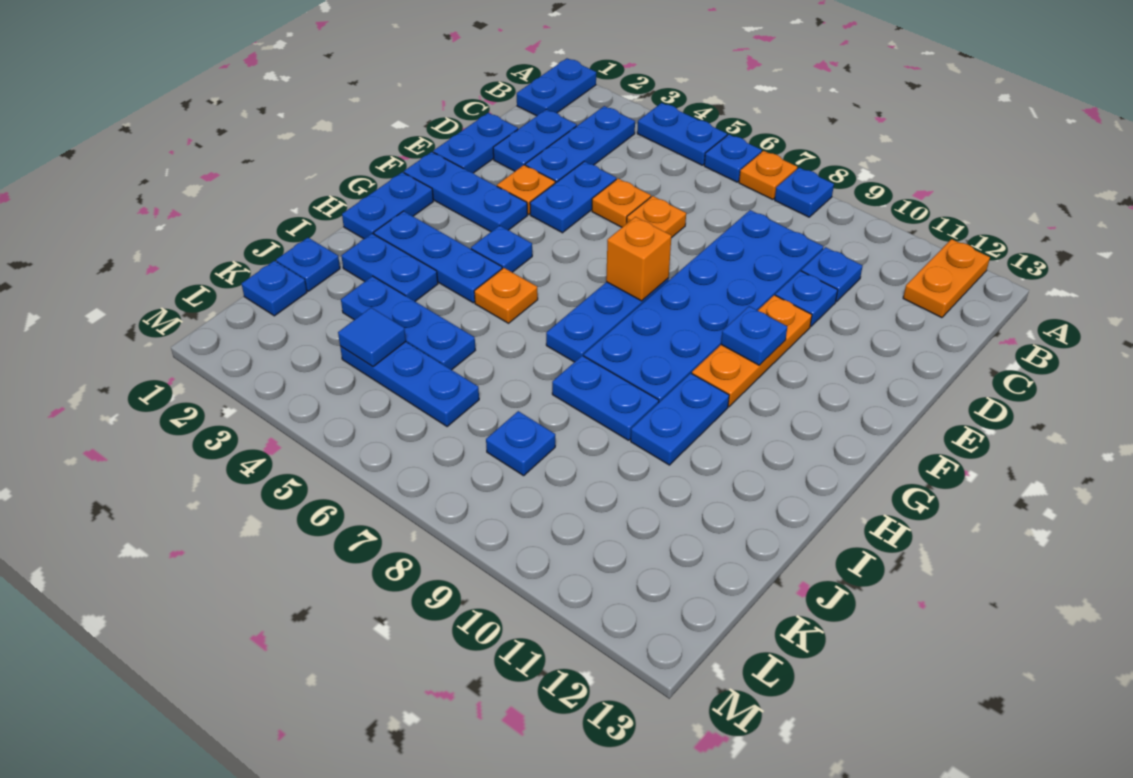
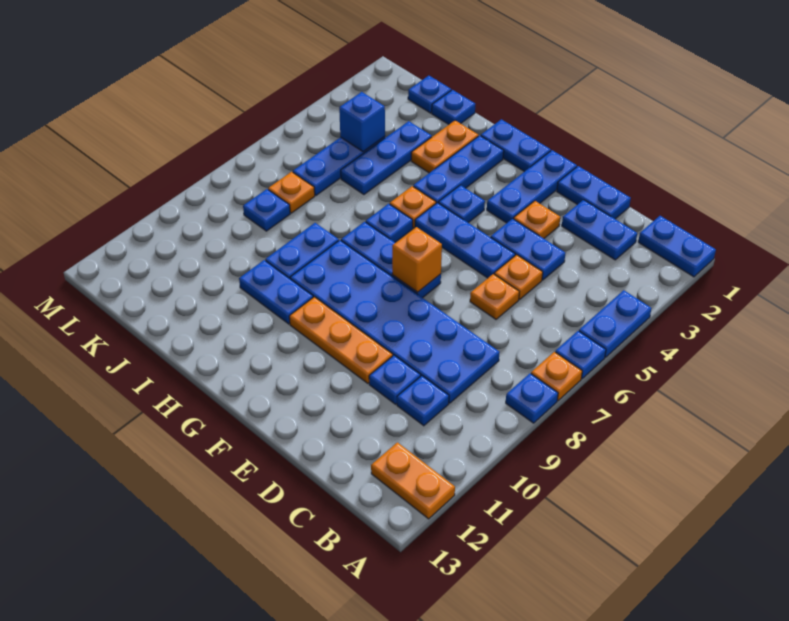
blue 1x3 plate [525,106,635,183] -> blue 1x3 plate moved to [415,203,515,278]
blue 1x1 plate [721,306,787,365] -> blue 1x1 plate moved to [366,204,413,242]
blue 1x2 plate [342,234,438,301] -> orange 1x2 plate [411,120,478,173]
blue 1x1 tile [338,308,406,367] -> blue 1x1 brick [339,92,385,152]
none -> orange 1x1 plate [268,172,315,213]

